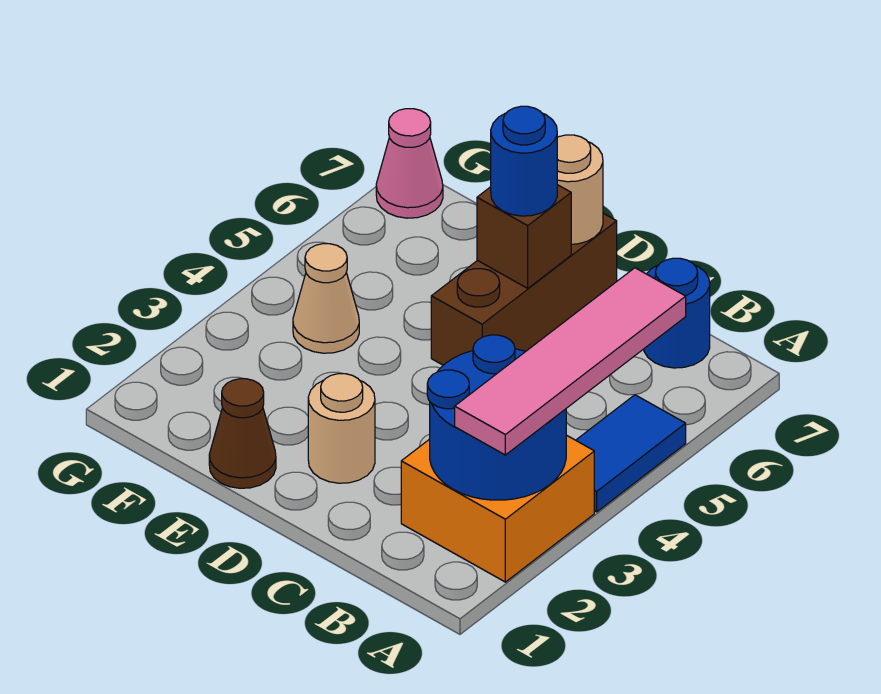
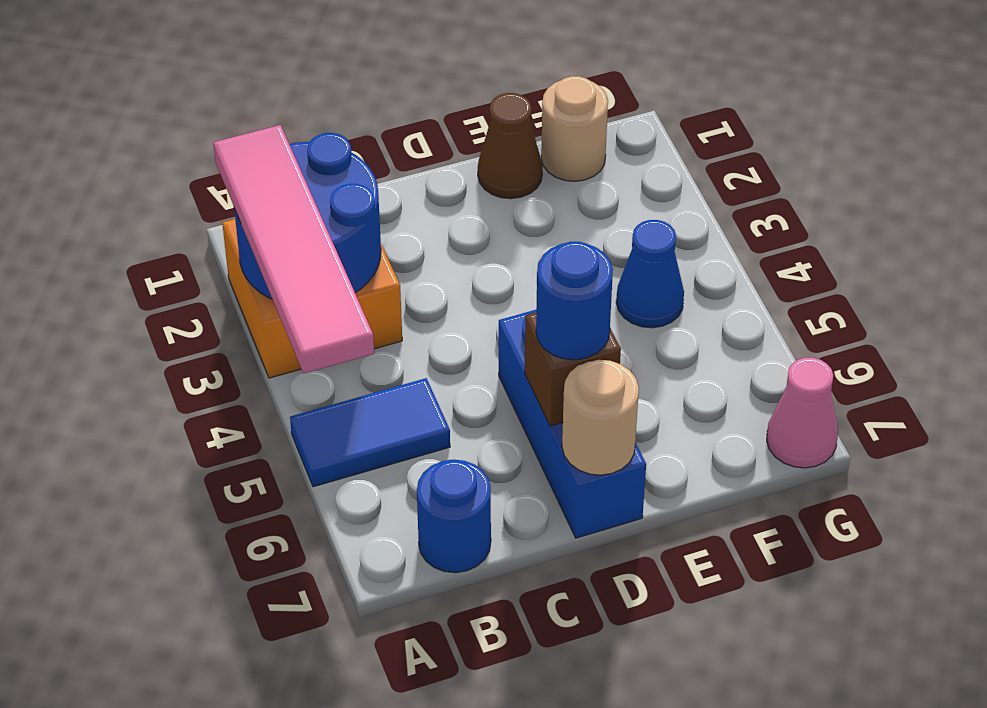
blue 1x2 tile [576,395,686,512] -> blue 1x2 tile turned to [290,378,450,487]
tan 1x1 round brick [308,374,375,483] -> tan 1x1 round brick moved to [541,76,608,181]
brown 1x3 brick [431,213,617,365] -> blue 1x3 brick [499,310,646,538]
tan 1x1 cone [293,244,359,353] -> blue 1x1 cone [616,220,684,328]

